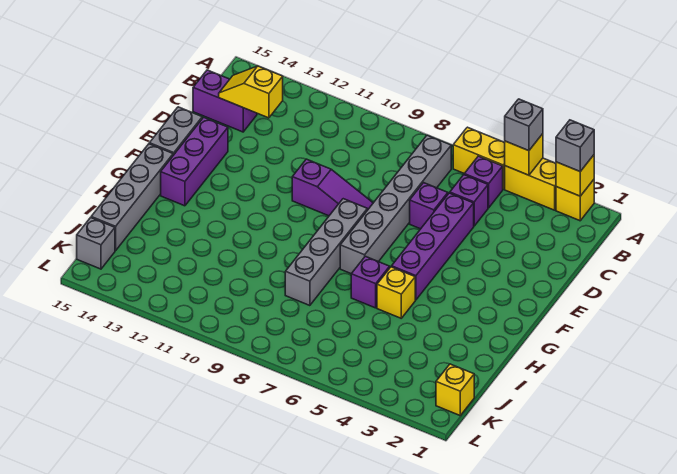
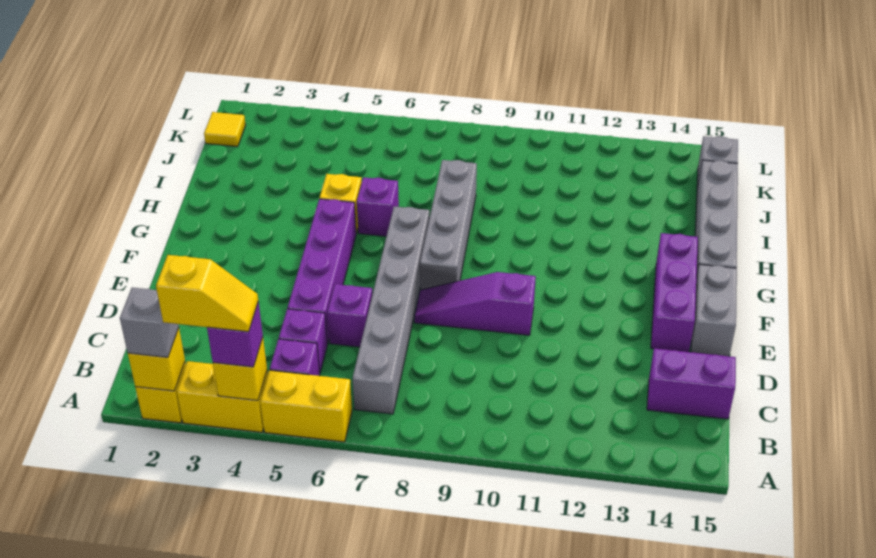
grey 1x1 brick [505,99,543,151] -> purple 1x1 brick [207,301,263,367]
yellow 1x2 slope [219,66,283,118] -> yellow 1x2 slope moved to [156,255,258,332]
yellow 1x1 brick [436,364,474,415] -> yellow 1x1 tile [204,112,246,147]

